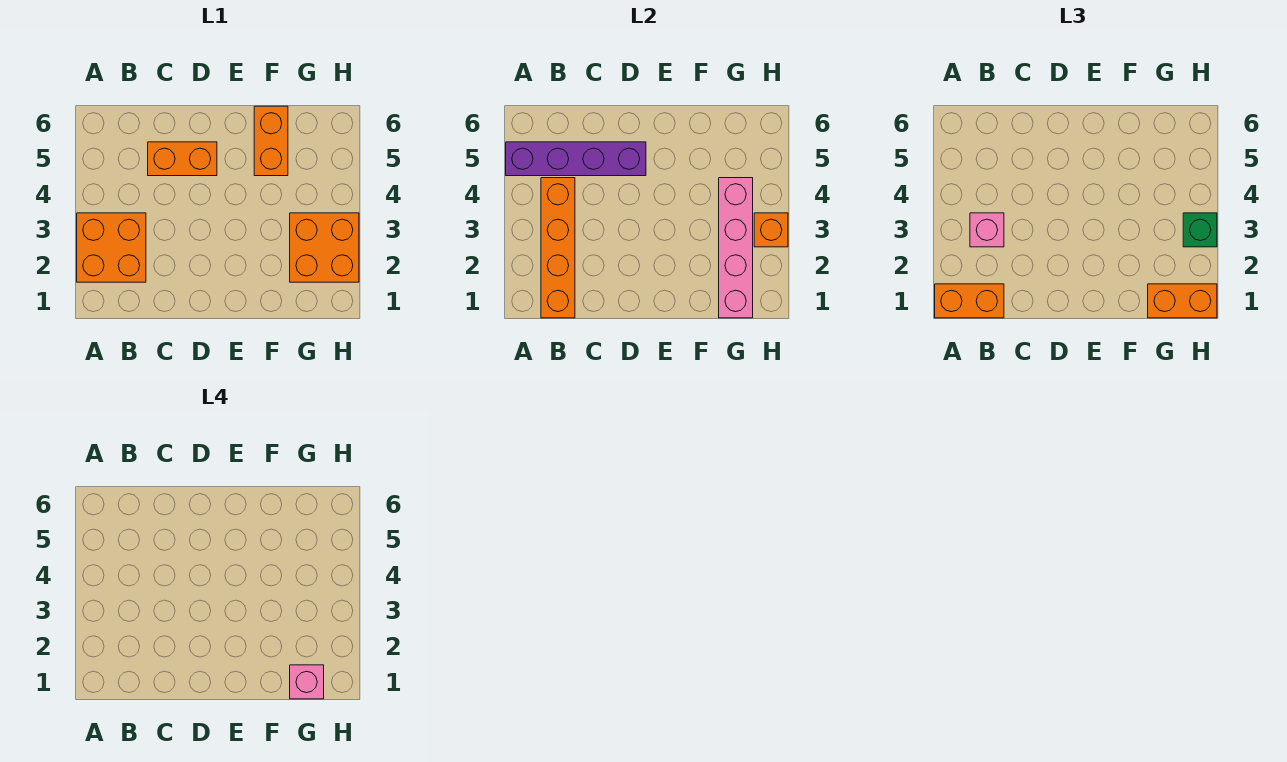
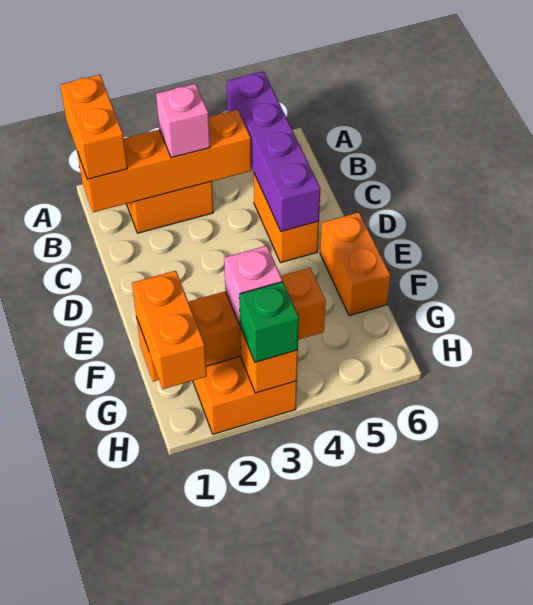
orange 1x2 brick [254,106,288,176] -> orange 1x2 brick turned to [320,212,390,316]
pink 1x4 brick [719,178,753,318] -> orange 1x4 brick [137,268,326,382]
pink 1x1 brick [290,665,324,699] -> pink 1x1 brick moved to [224,246,282,325]

